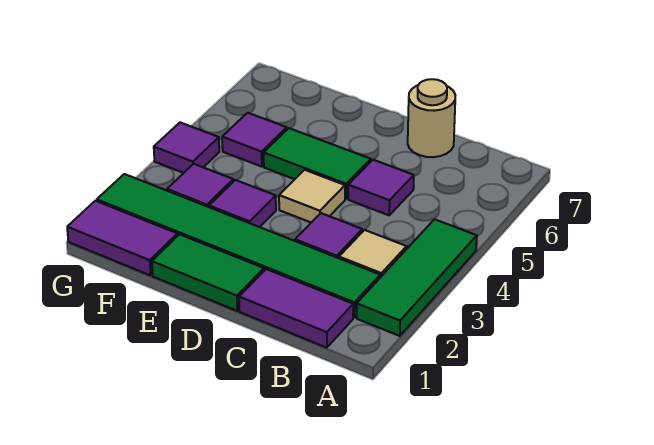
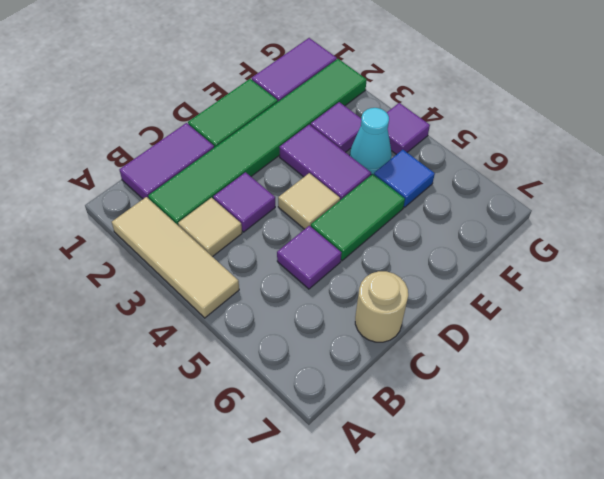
green 1x3 tile [357,219,477,336] -> tan 1x3 tile [112,197,239,318]
purple 1x1 tile [209,180,276,227] -> purple 1x2 tile [279,125,371,200]
none -> cyan 1x1 cone [350,108,392,175]
purple 1x1 tile [222,113,287,167] -> blue 1x1 tile [374,150,435,207]

